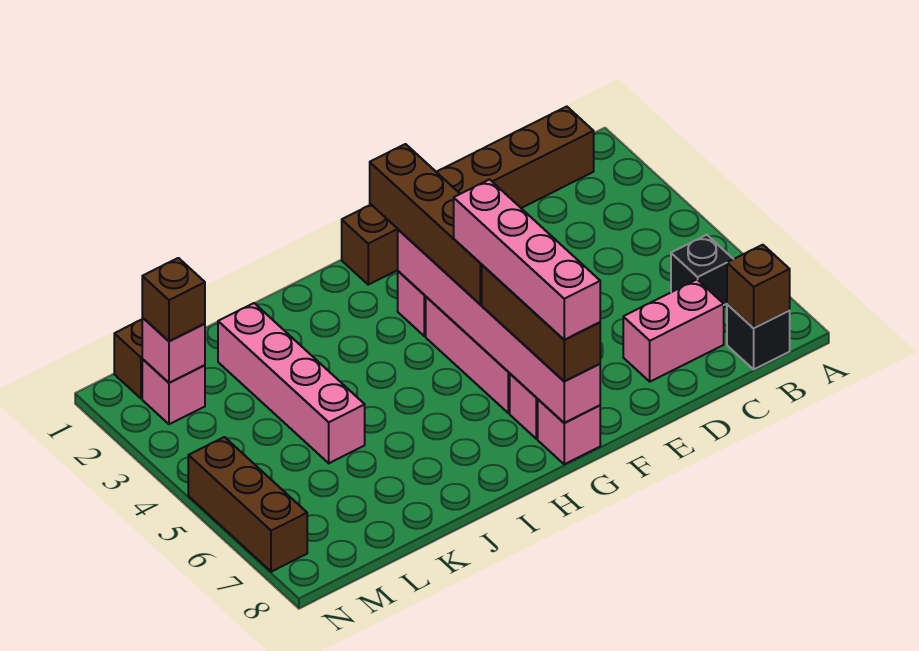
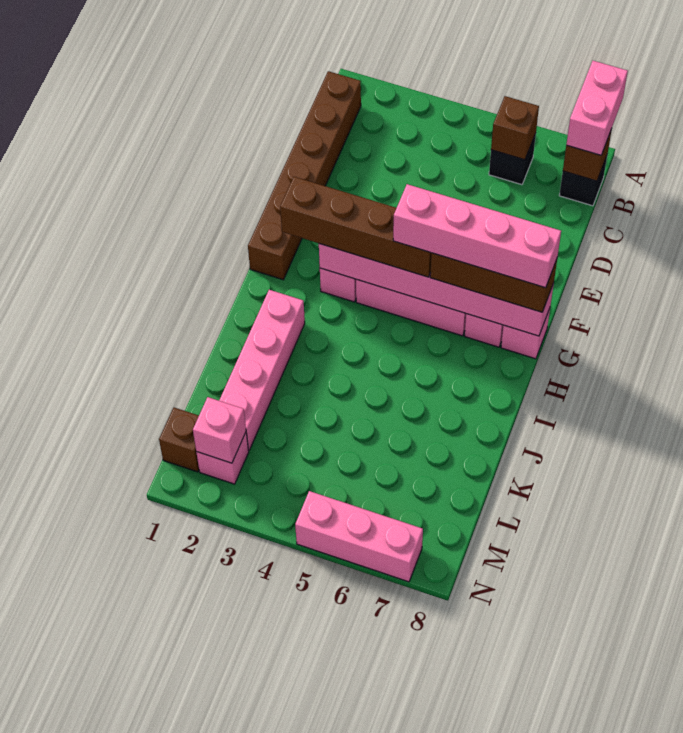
pink 1x2 brick [623,280,724,382] -> pink 1x2 brick moved to [566,61,628,155]
pink 1x4 brick [218,303,365,463] -> pink 1x4 brick turned to [219,290,305,450]
brown 1x1 brick [142,258,205,341] -> brown 1x1 brick moved to [491,96,539,160]
brown 1x3 brick [188,437,307,572] -> pink 1x3 brick [295,491,423,582]

